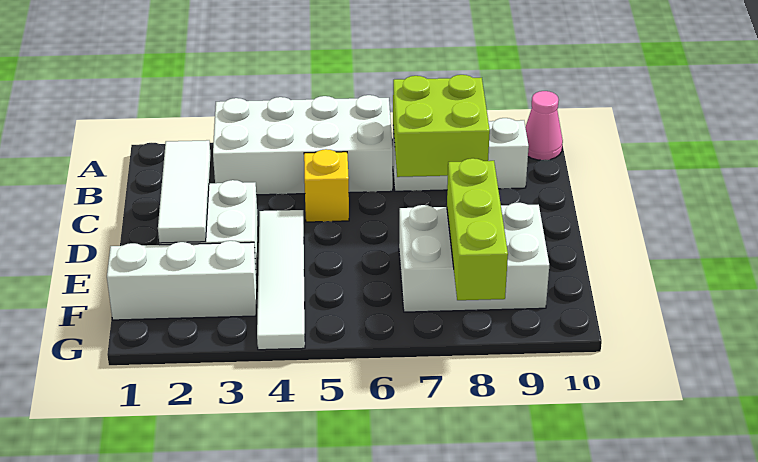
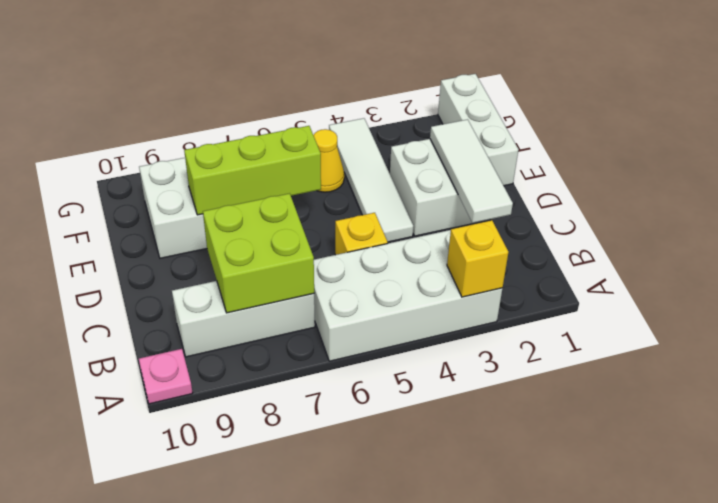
none -> yellow 1x1 brick [447,220,508,297]
pink 1x1 cone [525,91,563,160] -> pink 1x1 plate [139,349,193,404]
lime 1x3 brick [447,158,508,300] -> lime 1x3 brick turned to [184,126,321,215]
white 1x3 brick [107,241,257,320] -> white 1x3 brick turned to [438,74,518,186]
none -> yellow 1x1 cone [313,129,344,192]

